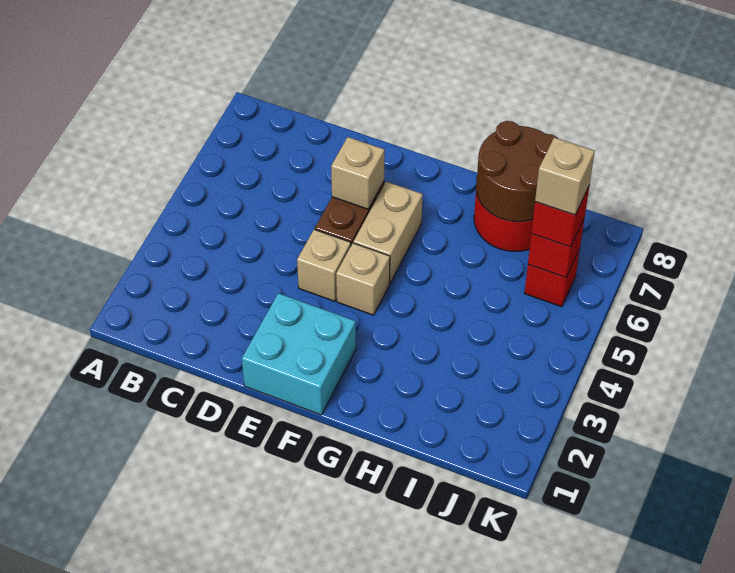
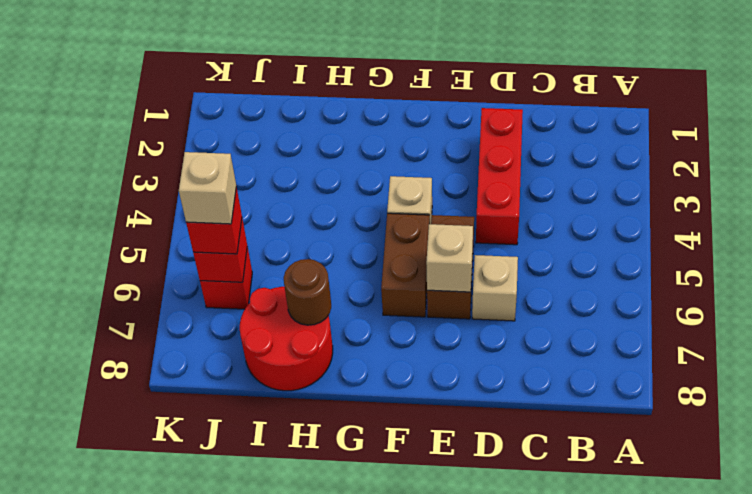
none -> red 1x3 brick [476,108,523,245]
cyan 2x2 brick [242,293,356,415] -> none
tan 1x1 brick [297,229,351,301] -> tan 1x1 brick moved to [472,255,518,321]
tan 1x2 brick [353,182,423,283] -> brown 1x2 brick [381,213,430,317]
brown 2x2 round brick [476,121,559,222] -> brown 1x1 round brick [284,259,331,325]

